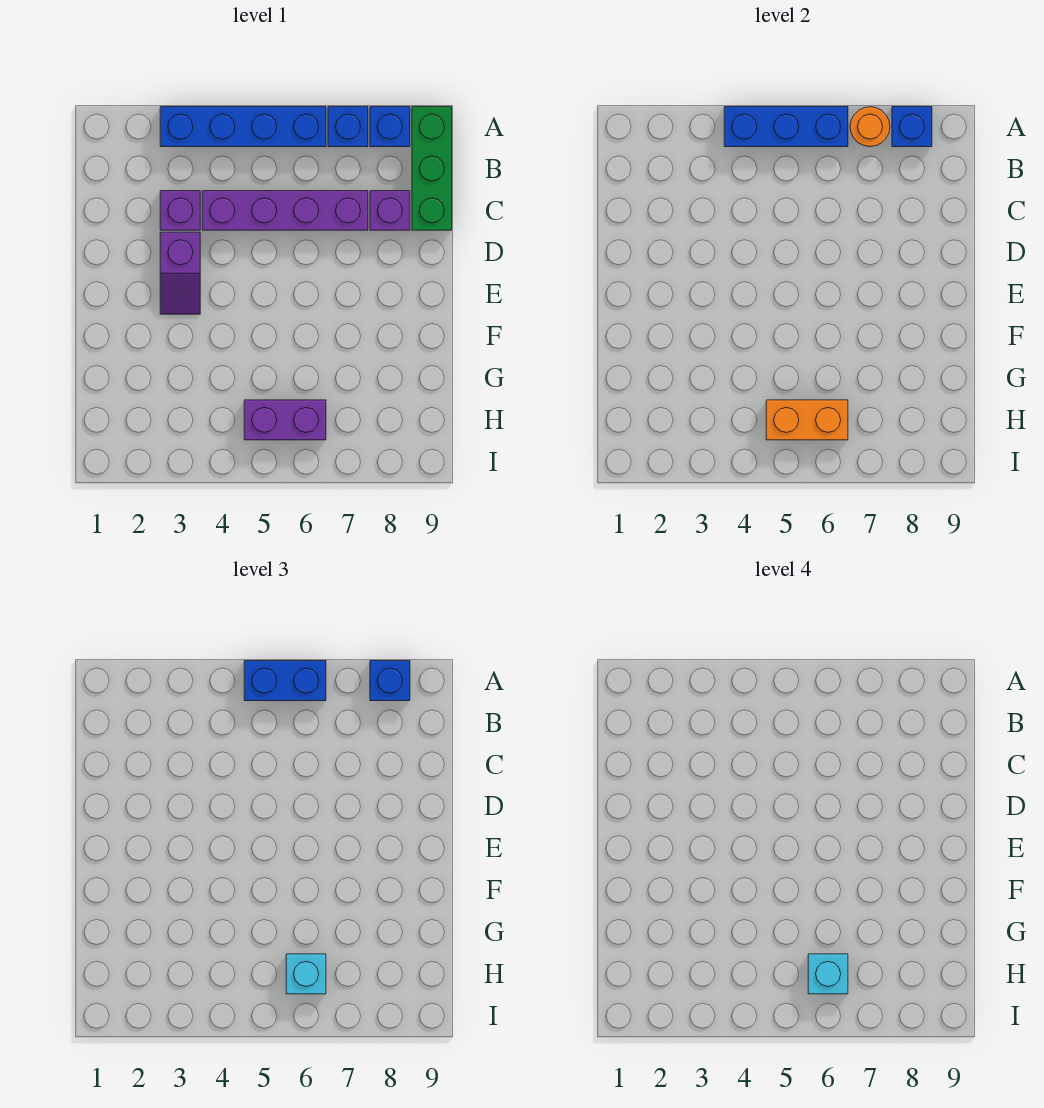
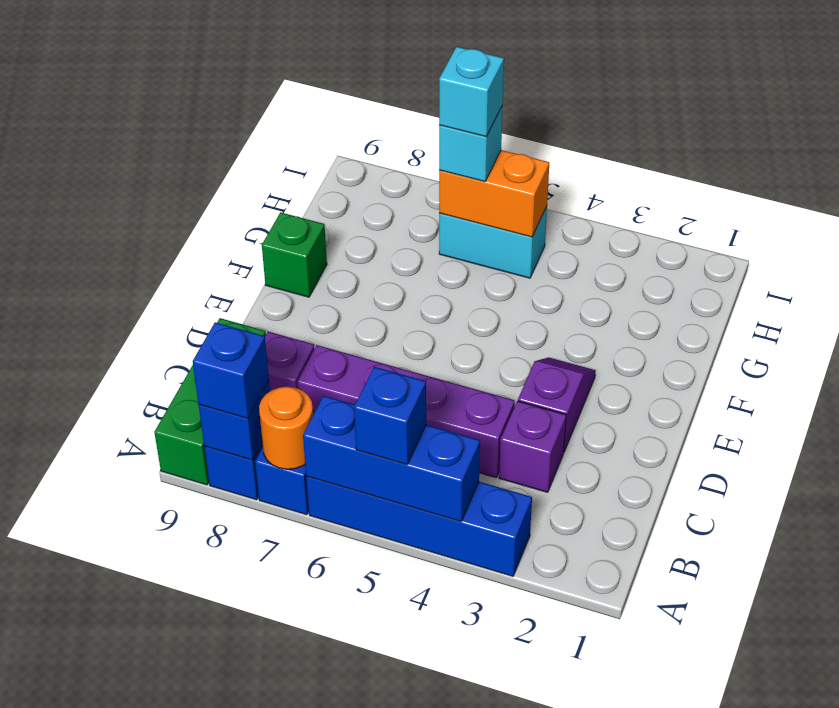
blue 1x2 brick [244,661,326,701] -> blue 1x1 brick [354,367,426,465]
none -> green 1x1 brick [262,212,327,297]
purple 1x2 brick [244,400,326,440] -> cyan 1x2 brick [439,206,547,278]

